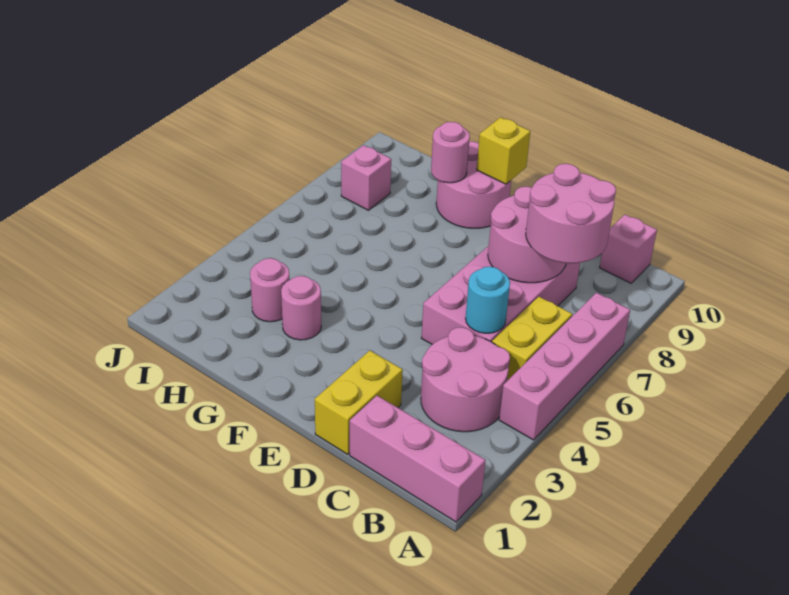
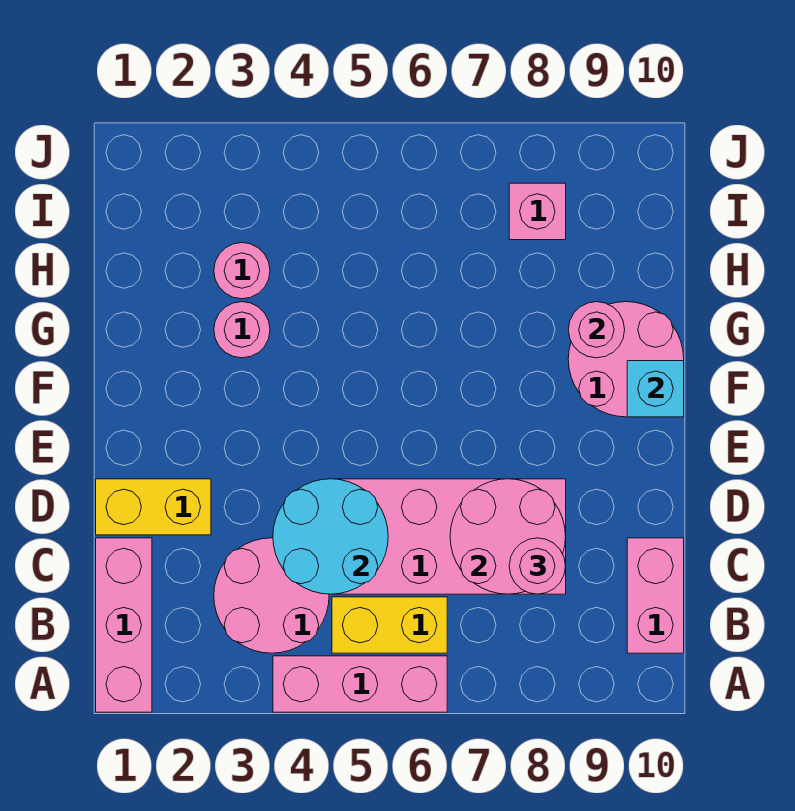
pink 1x4 brick [499,293,630,440] -> pink 1x3 brick [273,656,447,712]
pink 2x2 round brick [526,164,616,263] -> pink 1x1 round brick [509,538,566,594]
pink 1x1 brick [599,215,657,283] -> pink 1x2 brick [627,538,684,653]
cyan 1x1 round brick [465,267,510,333] -> cyan 2x2 round brick [273,479,388,594]
yellow 1x1 brick [477,117,530,184] -> cyan 1x1 brick [627,361,684,417]

